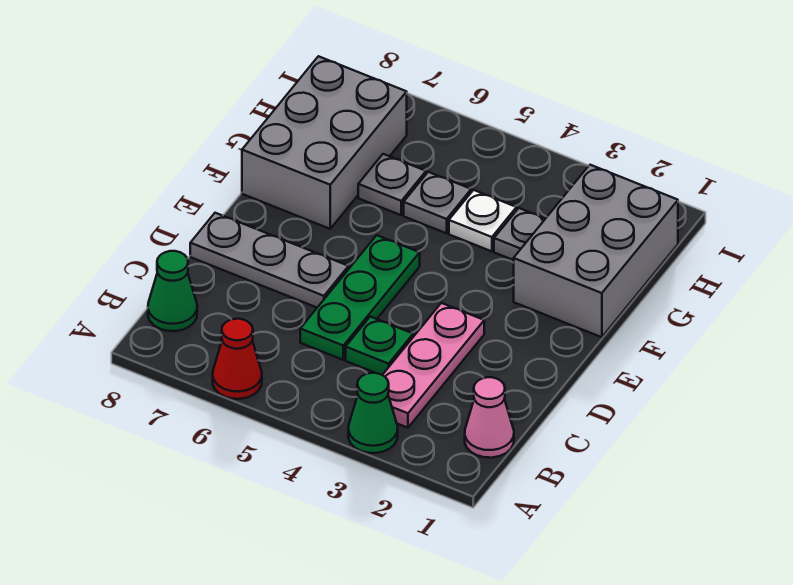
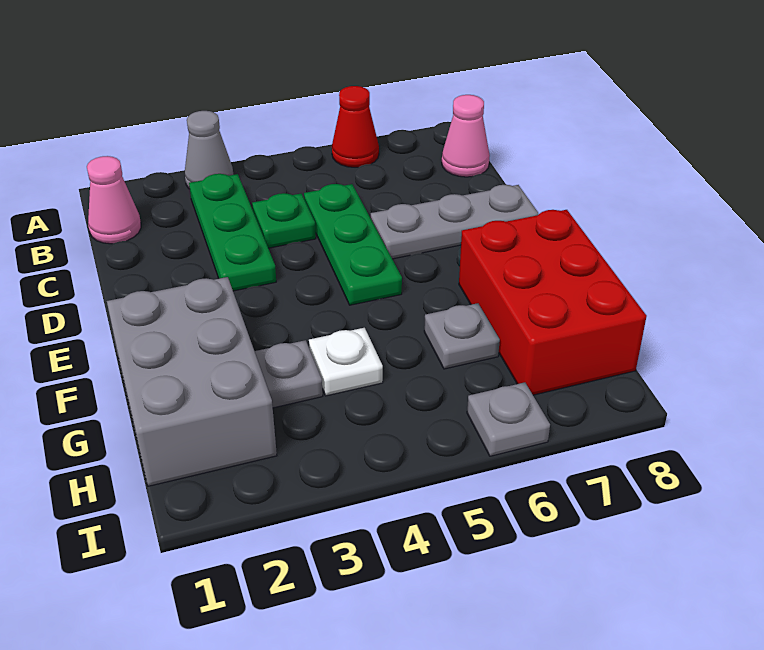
green 1x1 cone [348,373,398,453] -> grey 1x1 cone [185,111,233,189]
pink 1x3 plate [383,303,484,428] -> green 1x3 plate [189,174,276,291]
green 1x1 cone [148,251,197,331] -> pink 1x1 cone [442,95,490,177]
grey 2x3 brick [242,56,407,229] -> red 2x3 brick [459,210,647,395]
grey 1x1 plate [404,172,471,233] -> grey 1x1 plate moved to [467,382,550,456]

